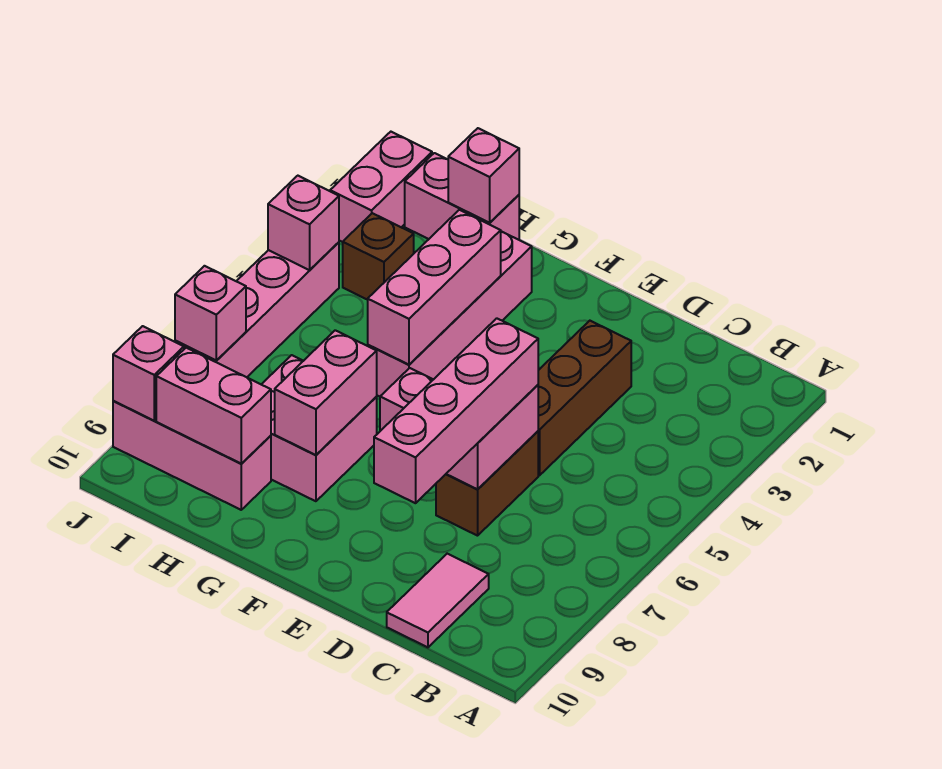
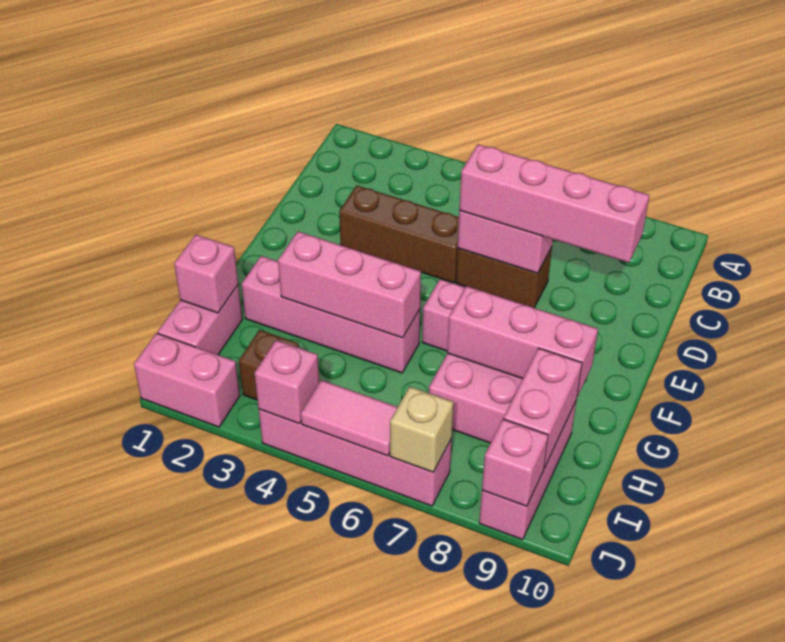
pink 1x2 tile [387,554,489,647] -> pink 1x2 tile moved to [301,380,398,456]
pink 1x2 brick [275,330,377,455] -> pink 1x3 brick [447,286,598,397]
pink 1x1 brick [175,266,246,361] -> tan 1x1 brick [390,387,453,472]

